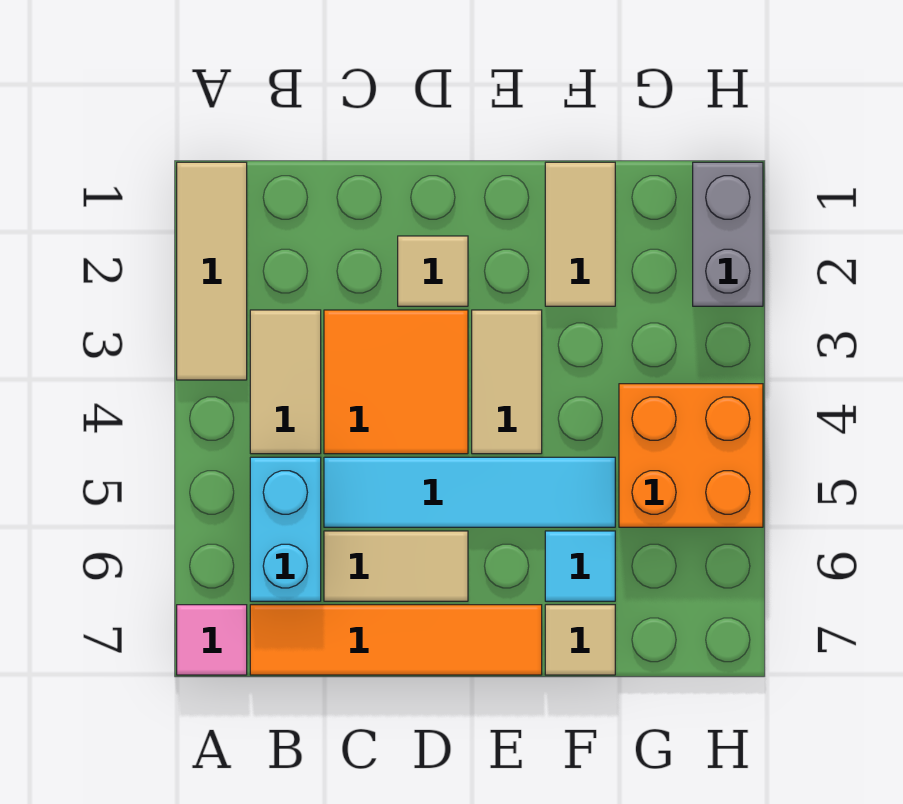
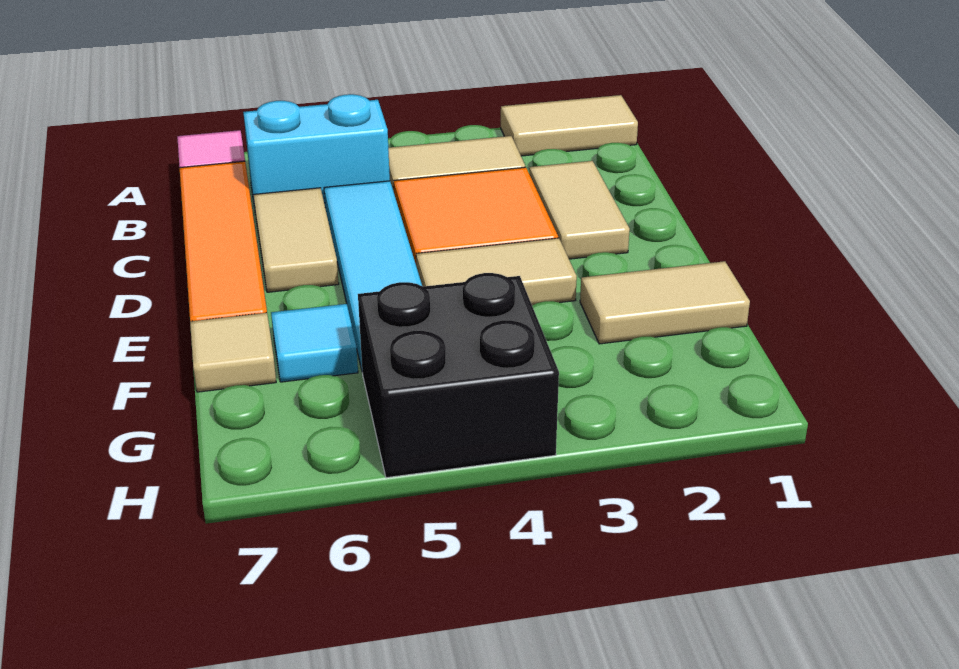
tan 1x3 tile [177,162,247,380] -> tan 1x2 tile [501,95,638,156]
tan 1x1 tile [398,236,468,306] -> tan 1x2 tile [529,161,630,259]
orange 2x2 brick [619,384,763,527] -> black 2x2 brick [358,273,559,478]
grey 1x2 brick [693,162,763,306] -> none

